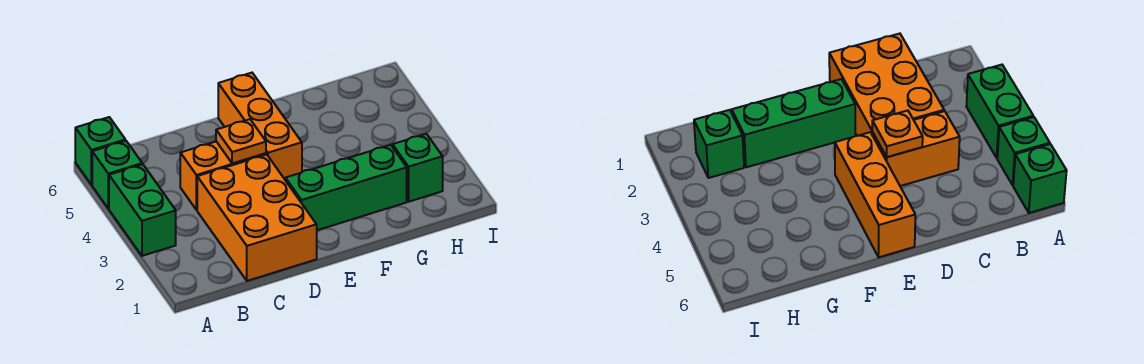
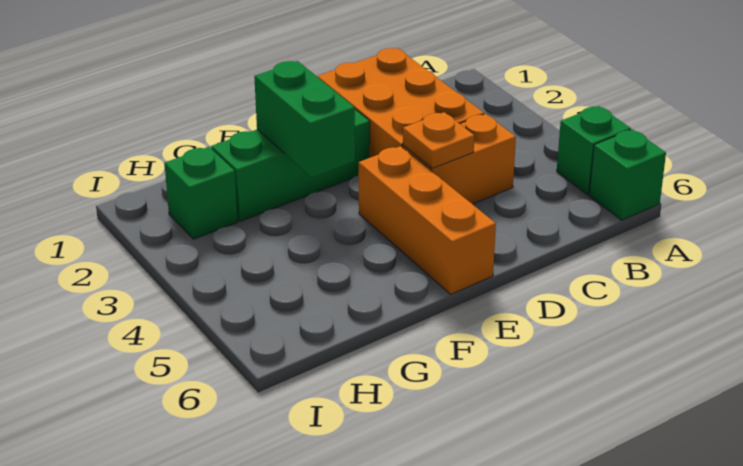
green 1x2 brick [109,164,176,256] -> green 1x2 brick moved to [254,61,355,177]

